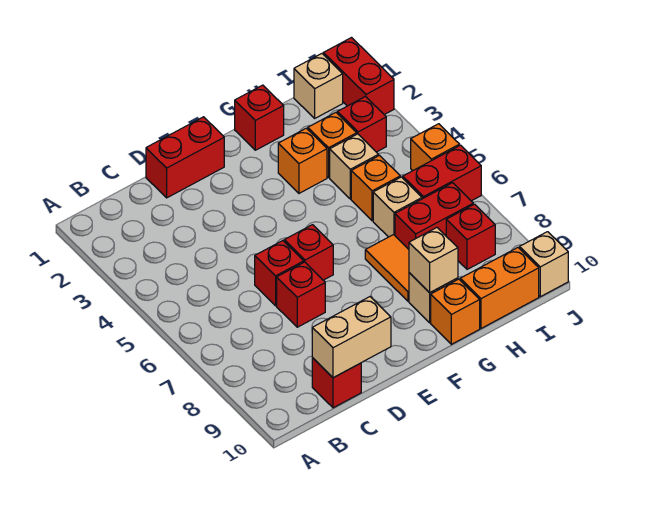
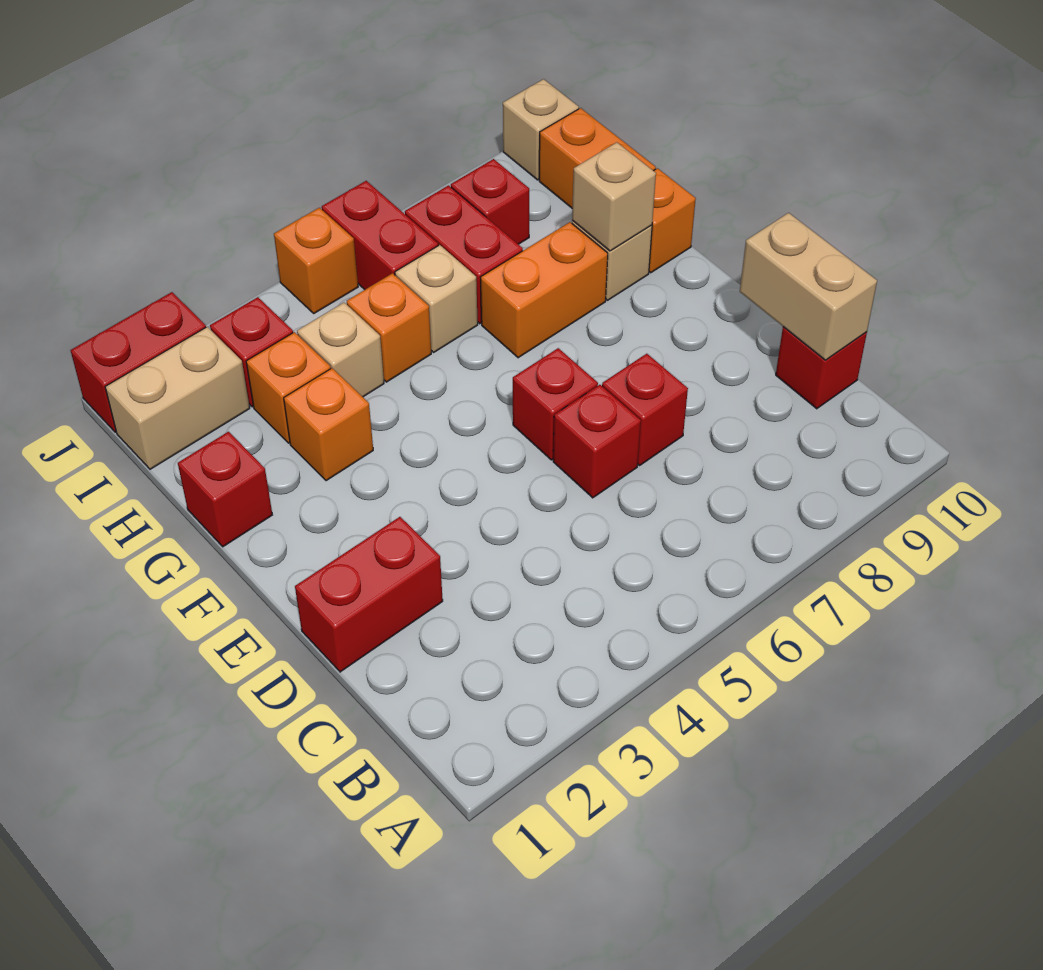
red 1x2 brick [146,117,224,198] -> red 1x2 brick turned to [295,517,443,672]
orange 1x2 tile [365,235,409,301] -> orange 1x2 brick [480,222,608,358]
tan 1x1 brick [294,54,343,118] -> tan 1x2 brick [105,327,250,469]

